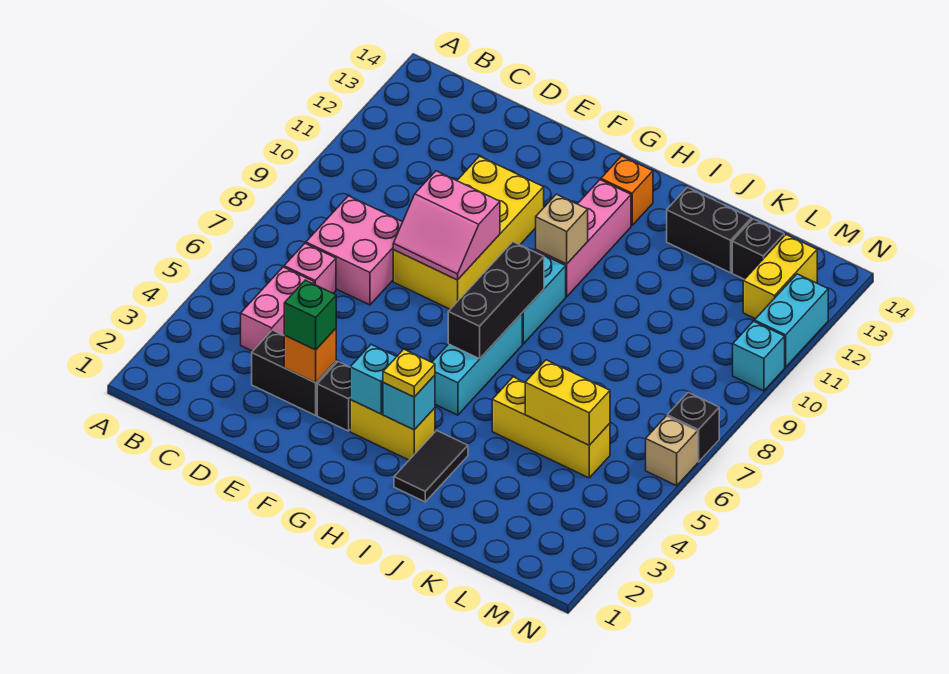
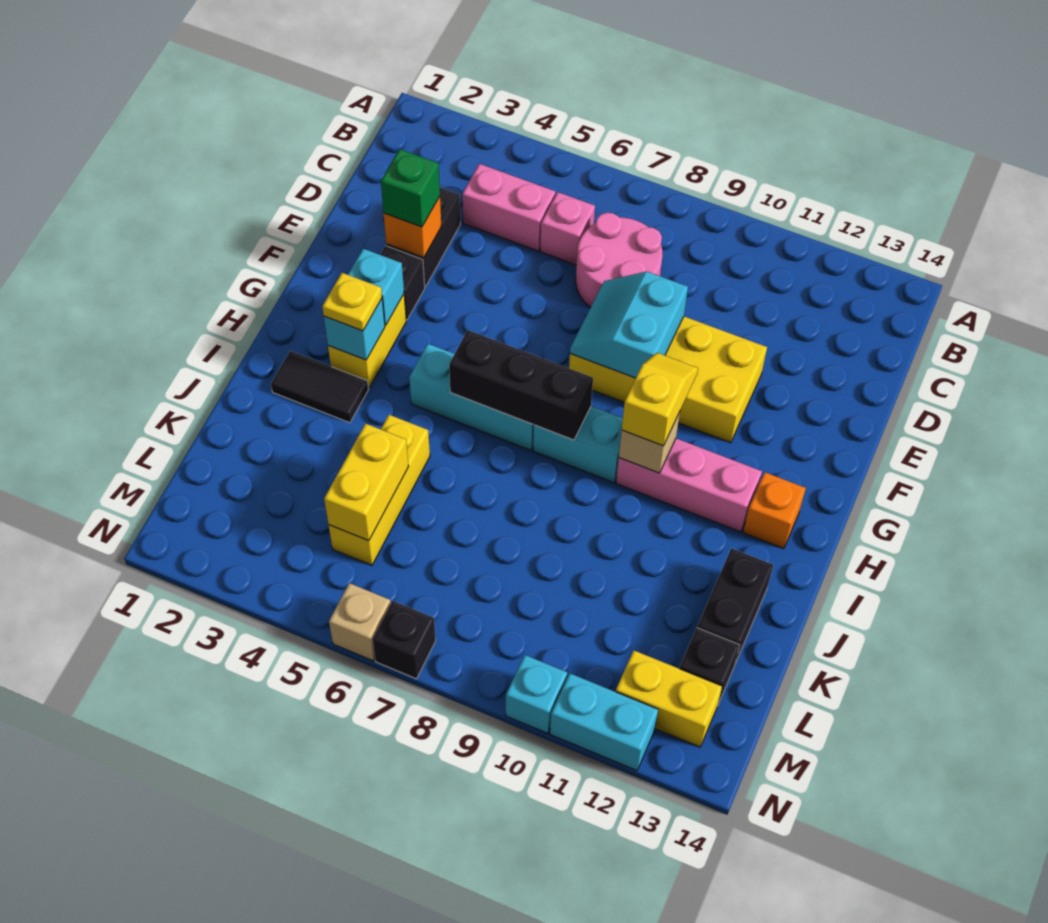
pink 2x2 brick [306,196,402,305] -> pink 2x2 round brick [576,213,663,308]
pink 2x2 slope [393,171,500,280] -> cyan 2x2 slope [570,272,688,378]
none -> yellow 1x2 slope [622,353,698,446]

